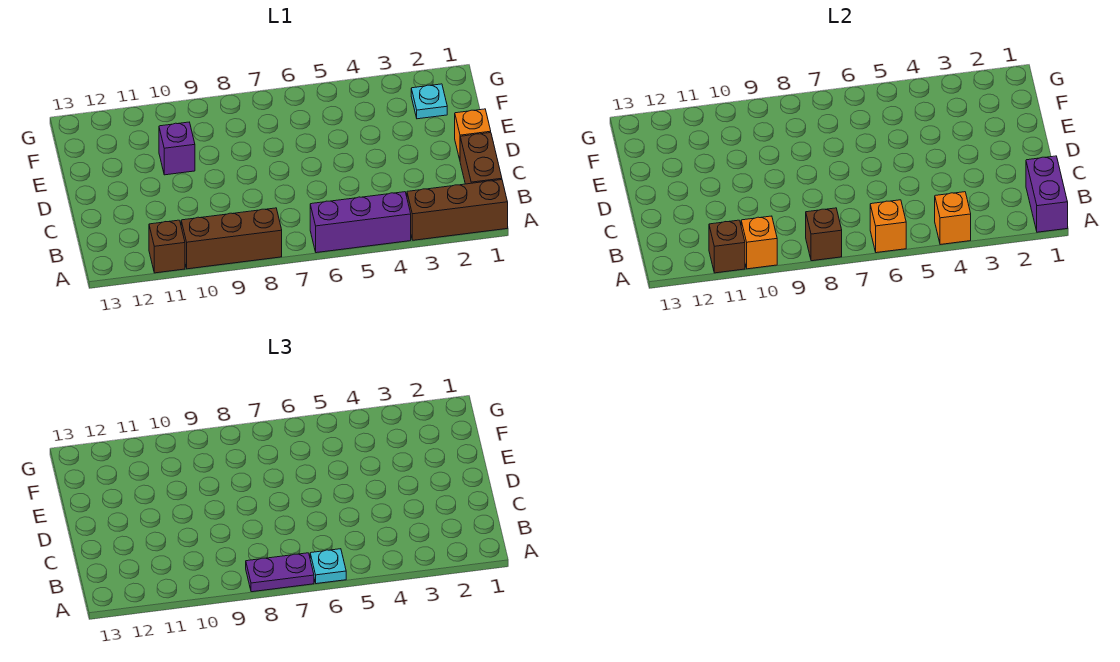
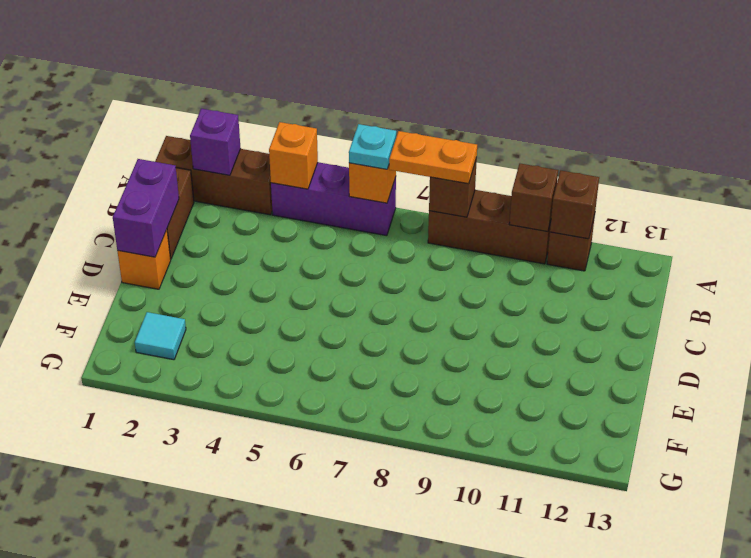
purple 1x2 brick [1026,156,1068,232] -> purple 1x2 brick moved to [113,159,179,257]
purple 1x2 plate [246,553,314,592] -> orange 1x2 plate [389,131,477,184]
orange 1x1 brick [741,216,777,269] -> brown 1x1 brick [509,164,558,232]
purple 1x1 brick [159,122,195,175] -> purple 1x1 brick moved to [190,109,241,175]
cyan 1x1 plate [411,84,447,119] -> cyan 1x1 tile [135,312,186,360]

